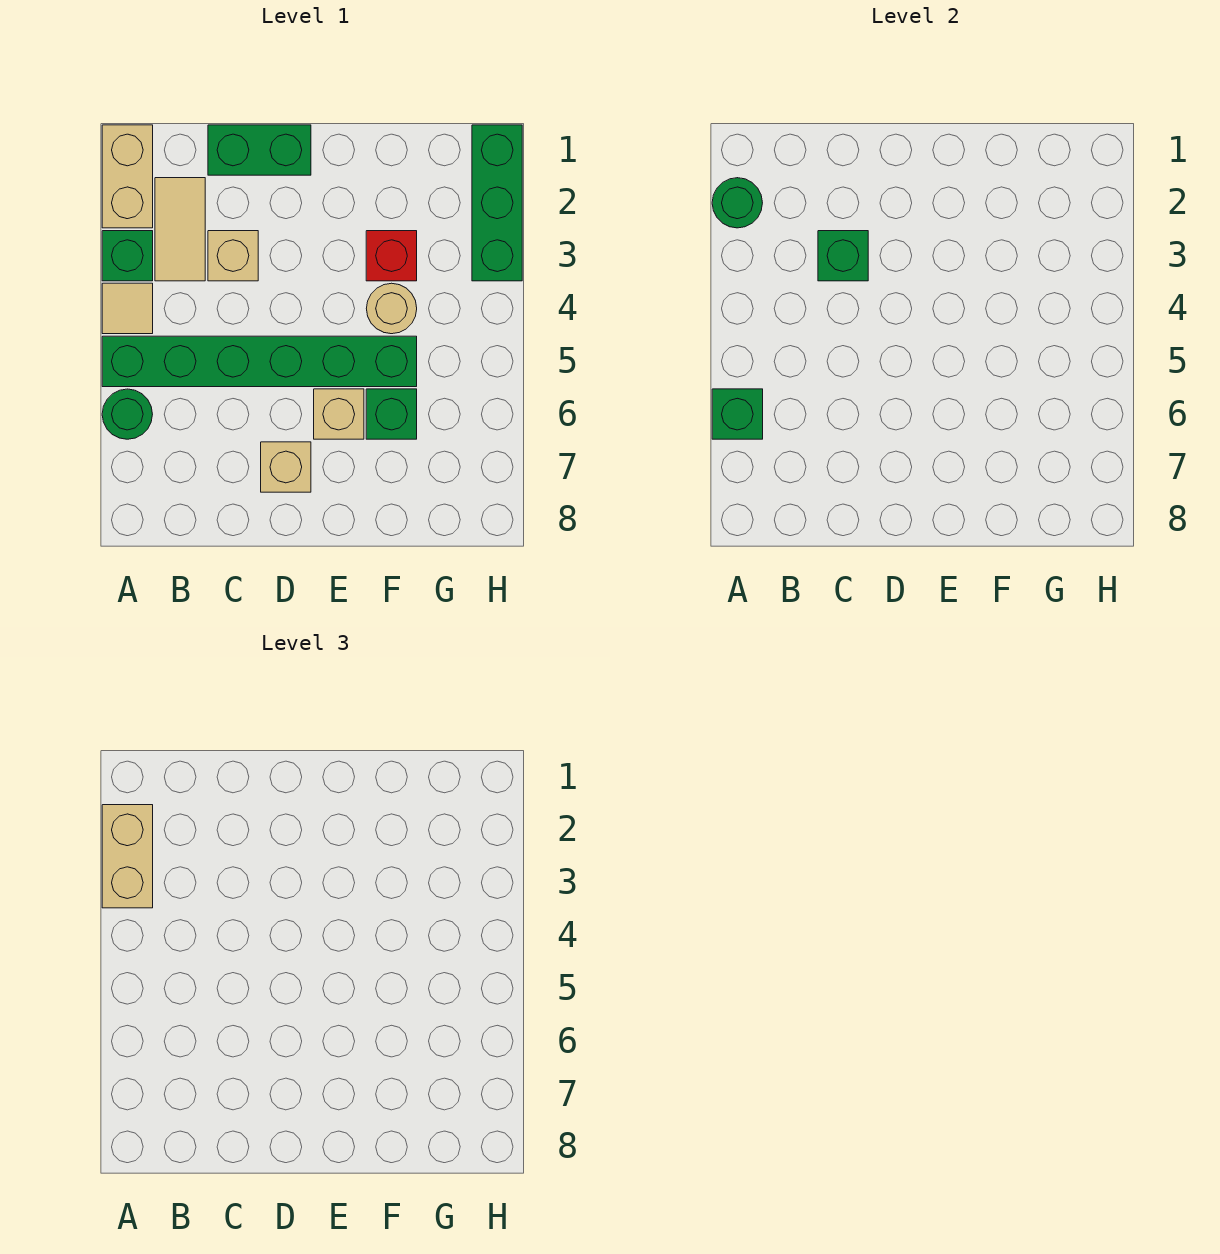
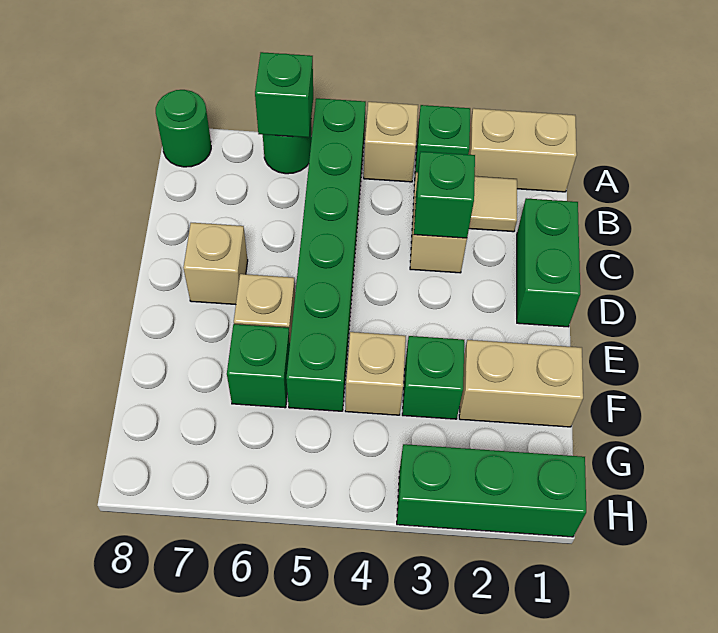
green 1x1 round brick [712,178,762,228] -> green 1x1 round brick moved to [156,90,211,167]
tan 1x2 brick [102,805,153,908] -> tan 1x2 brick moved to [459,340,583,427]
tan 1x1 tile [102,283,153,334] -> tan 1x1 brick [364,102,418,182]
red 1x1 brick [366,231,417,281] -> green 1x1 brick [402,336,464,419]
tan 1x1 round brick [366,283,417,334] -> tan 1x1 brick [345,332,406,415]

